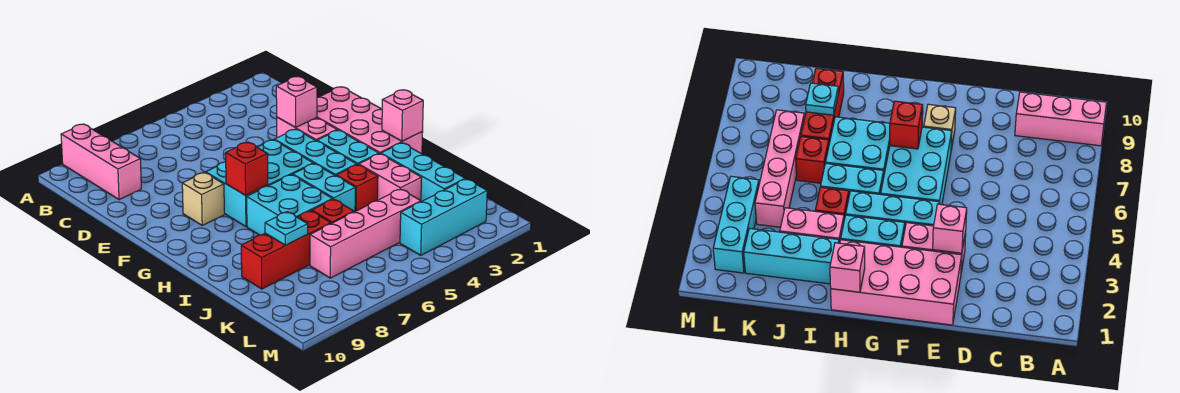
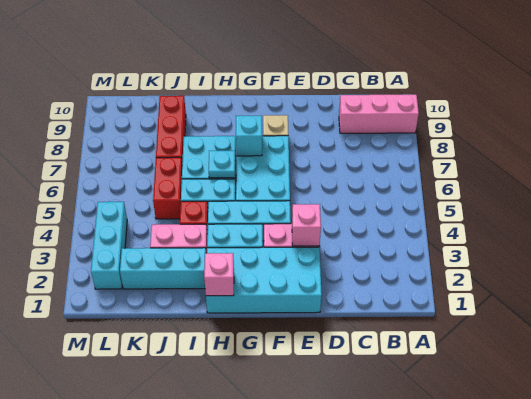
pink 2x4 brick [317,87,423,154] -> cyan 2x4 brick [206,247,322,313]
red 1x1 brick [226,142,268,195] -> cyan 1x1 brick [236,116,262,156]
red 1x1 brick [312,199,354,224] -> red 1x2 brick [153,157,182,219]
cyan 1x1 plate [265,212,308,245] -> cyan 1x1 plate moved to [209,151,235,178]
pink 1x4 brick [310,189,421,278] -> none

